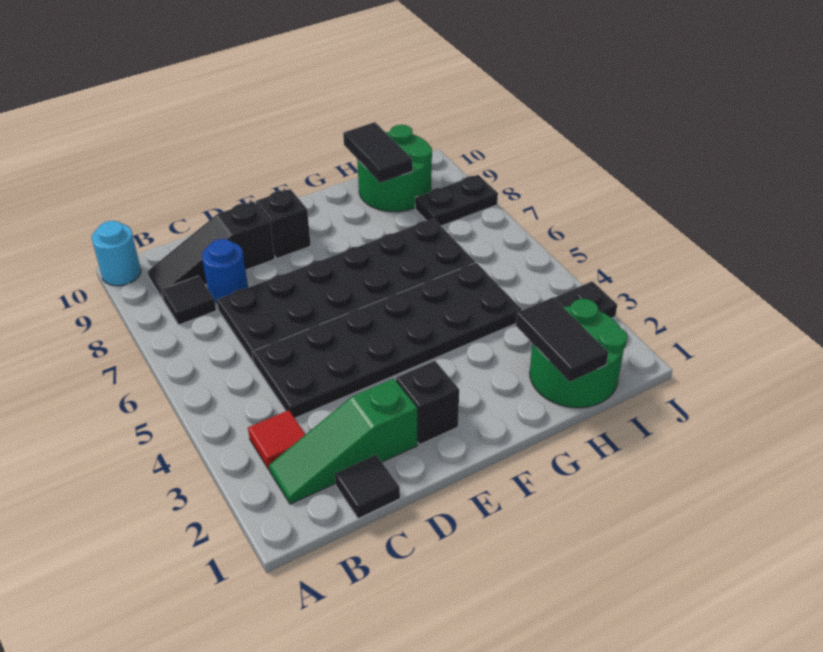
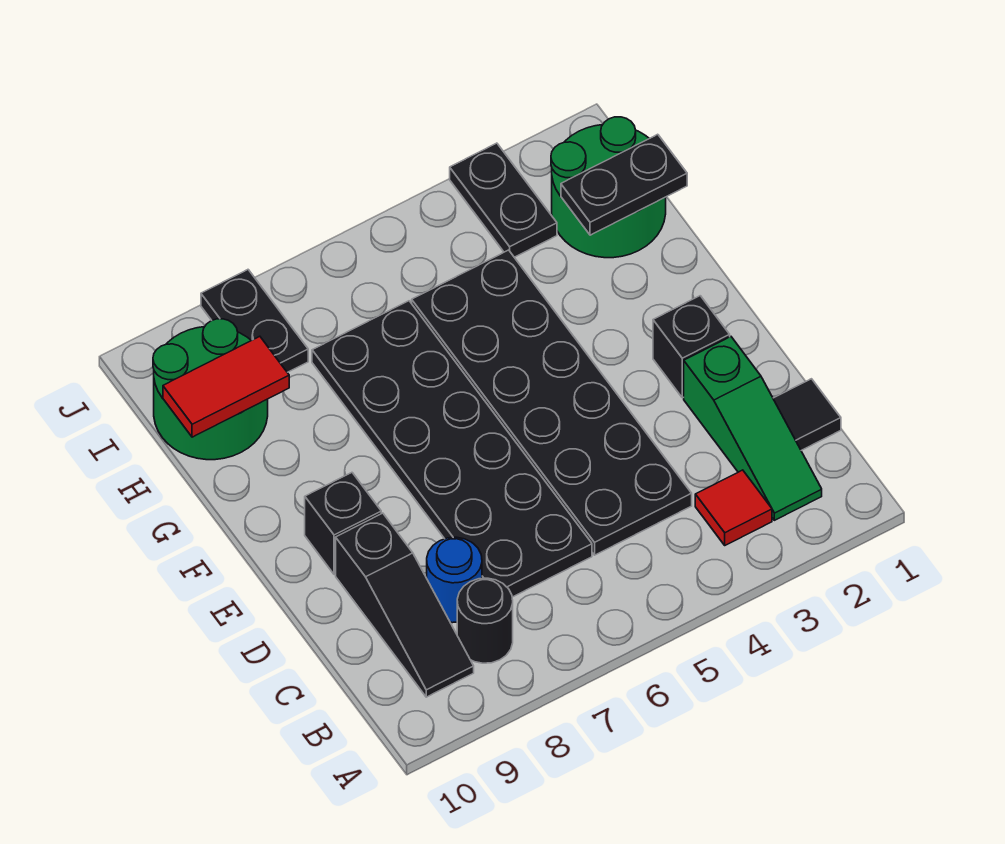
cyan 1x1 round brick [92,221,141,286] -> none
black 1x1 tile [161,276,216,325] -> black 1x1 round brick [457,578,513,663]
black 1x2 tile [516,297,608,382] -> black 1x2 plate [561,134,687,235]
black 1x2 tile [343,122,413,183] -> red 1x2 tile [163,336,289,437]

